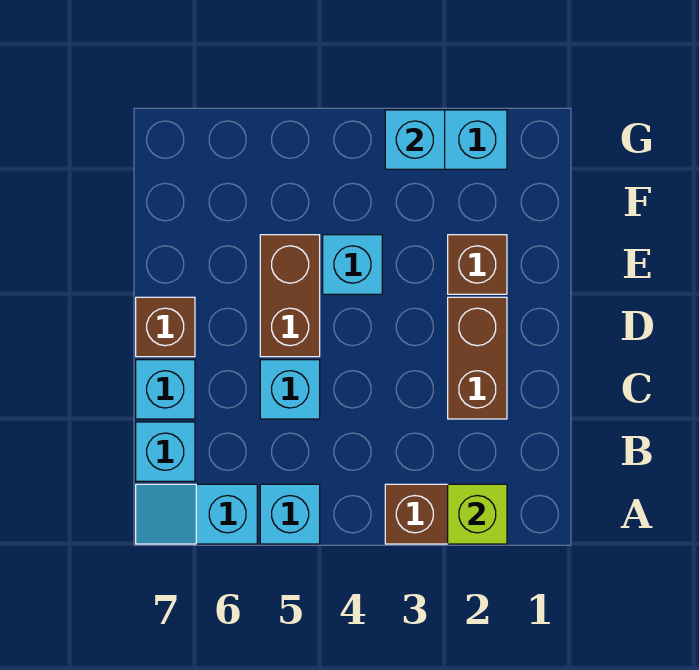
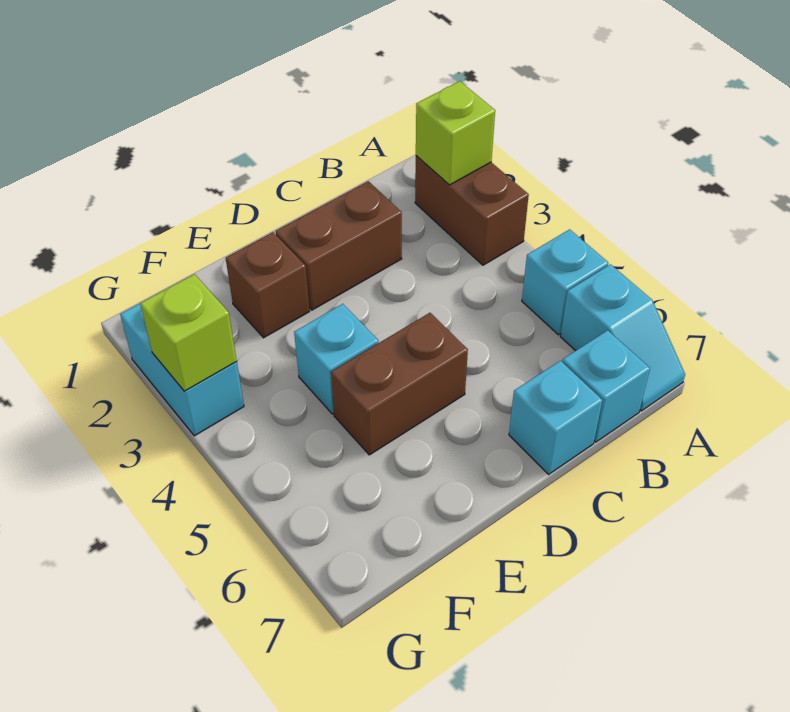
cyan 1x1 brick [260,360,320,419] -> none
brown 1x1 brick [136,297,195,357] -> none
cyan 1x1 brick [385,110,445,169] -> lime 1x1 brick [140,274,237,391]

